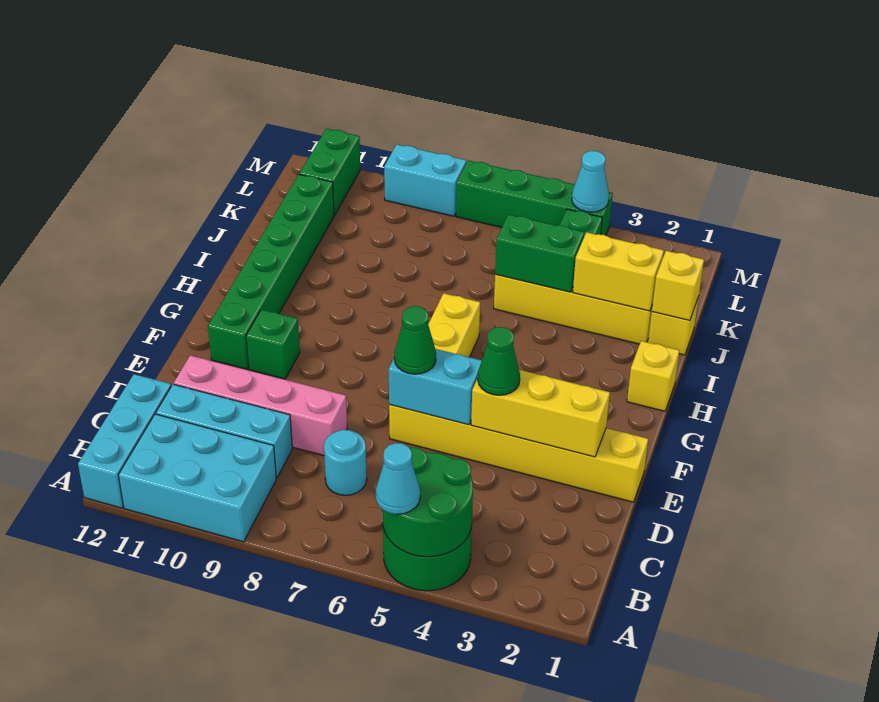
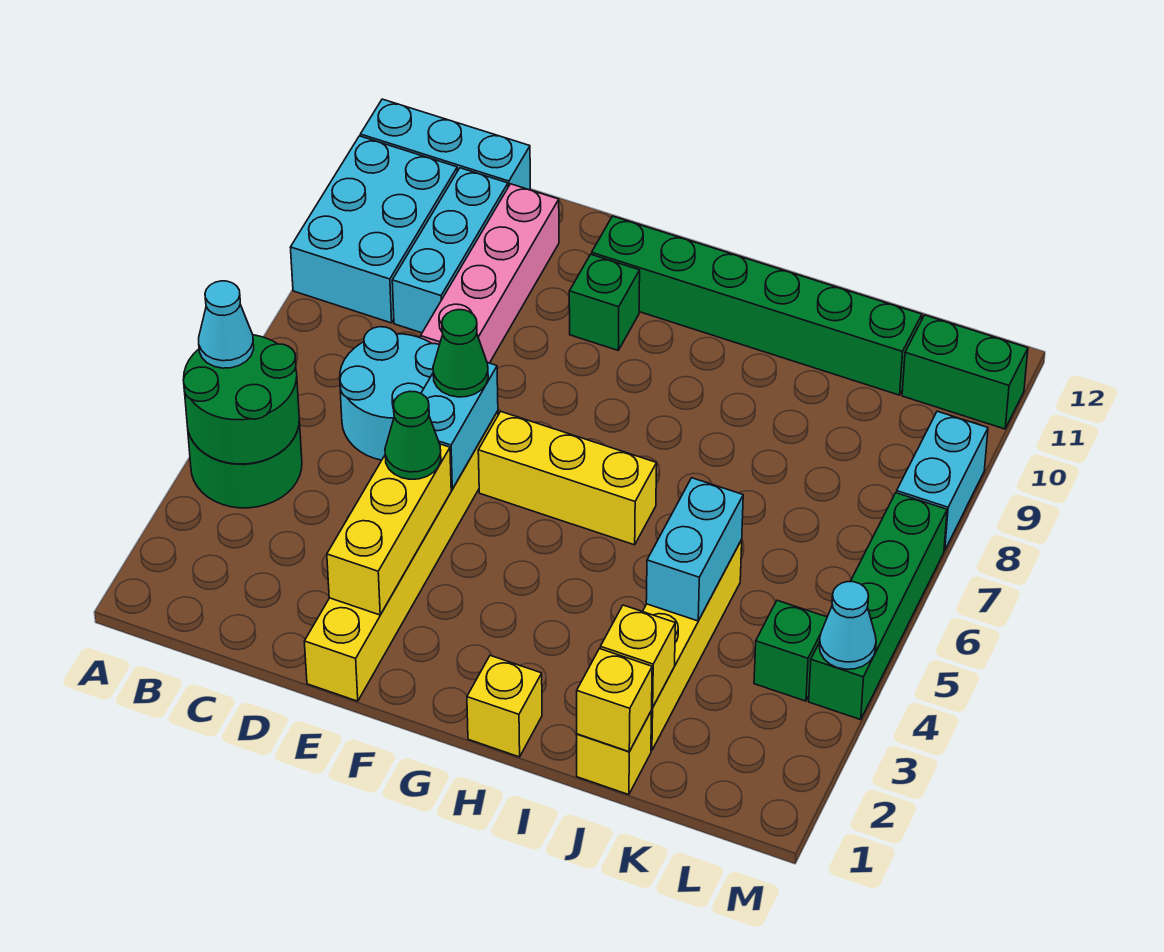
cyan 1x1 round brick [324,430,367,495] -> cyan 2x2 round brick [340,327,439,460]
yellow 1x2 brick [573,232,664,311] -> yellow 1x1 brick [600,605,675,708]
green 1x2 brick [495,214,584,292] -> cyan 1x2 brick [646,478,743,621]

